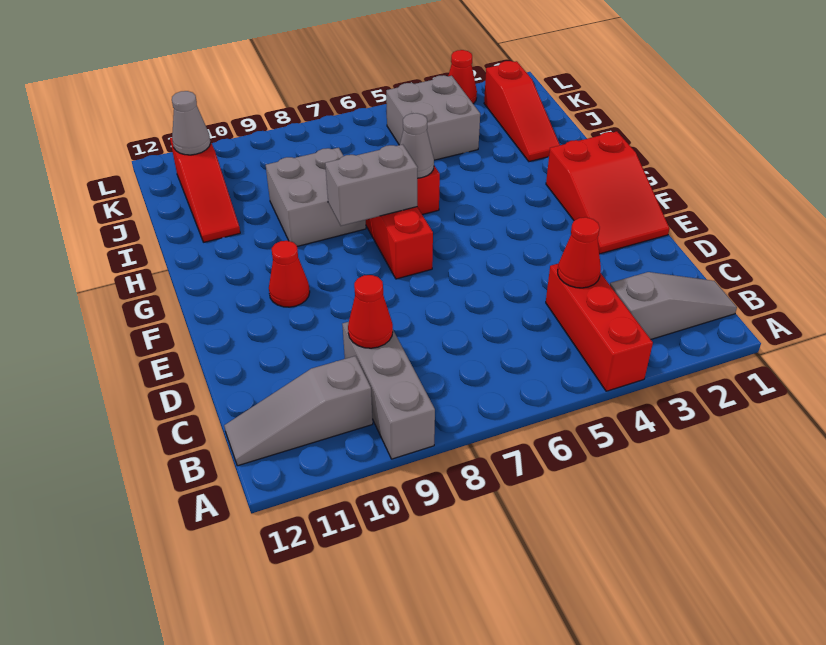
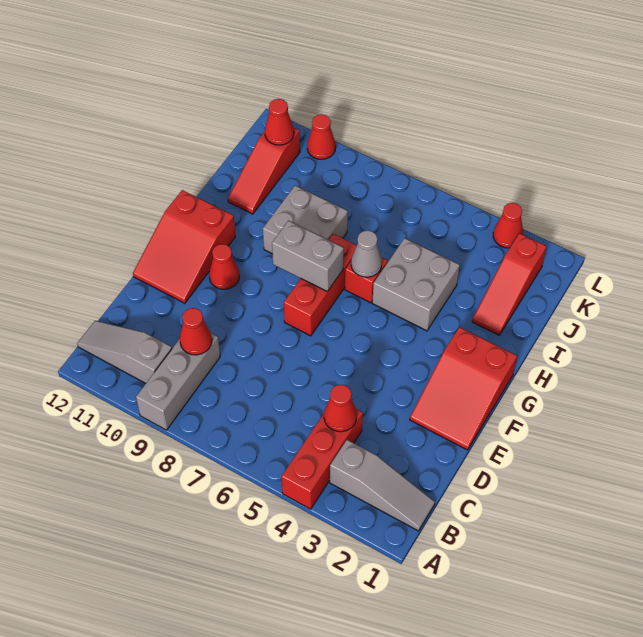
none -> red 2x3 slope [133,190,236,303]
grey 2x2 brick [386,75,480,160] -> grey 2x2 brick moved to [372,238,460,331]
grey 1x1 cone [172,91,211,155] -> red 1x1 cone [265,99,294,145]
none -> red 1x1 cone [307,114,336,159]

